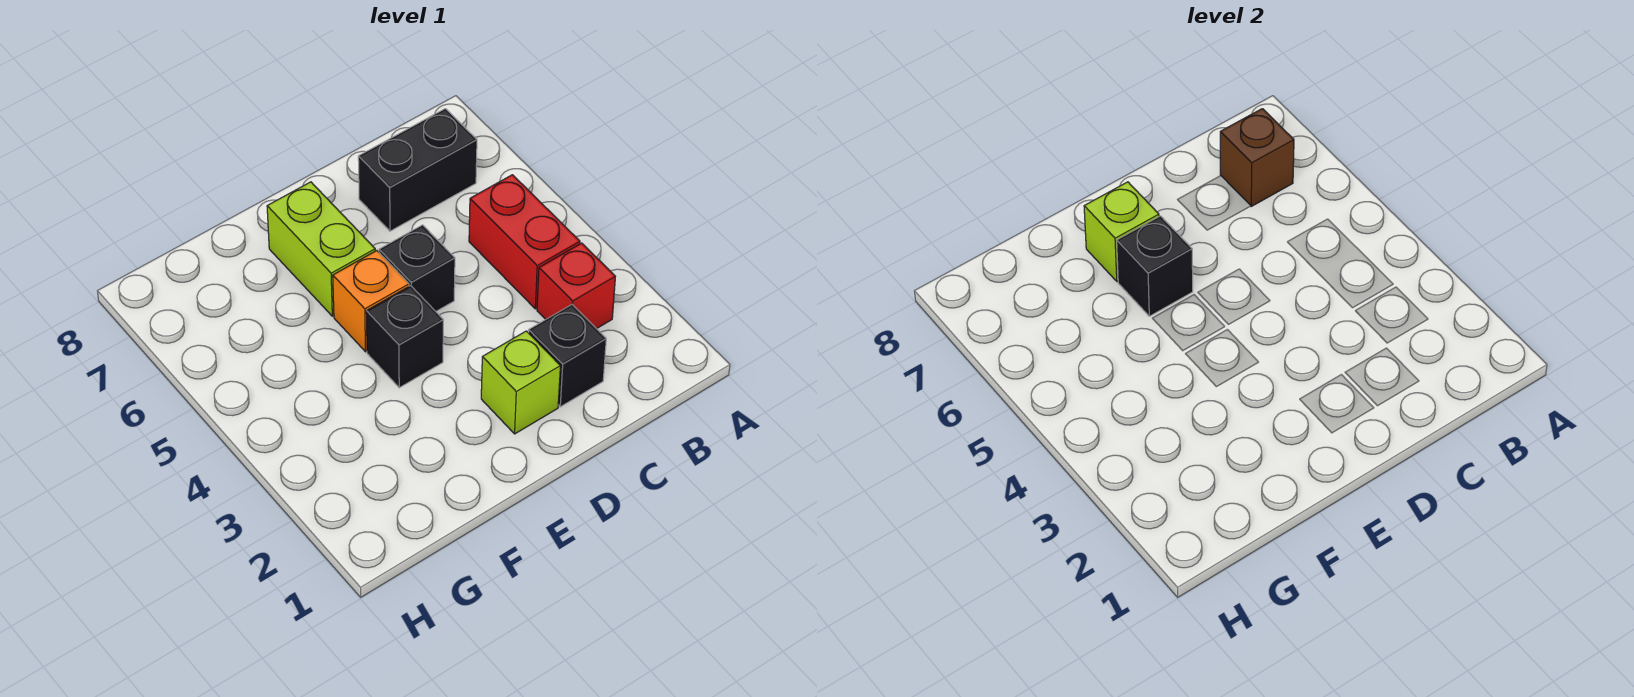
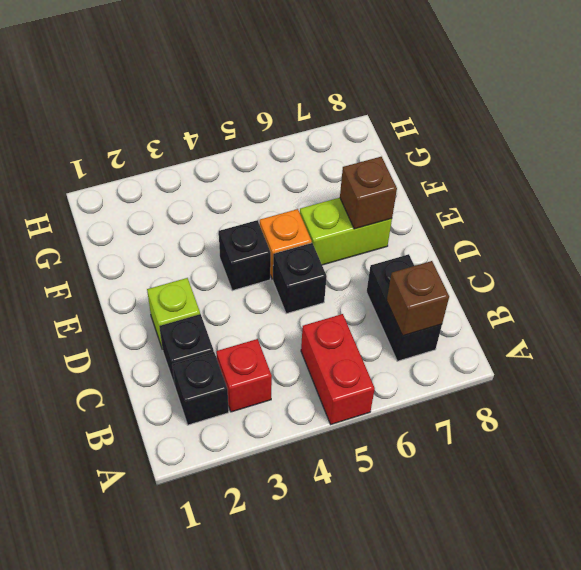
red 1x2 brick [469,175,580,309] -> red 1x2 brick turned to [301,314,375,424]
black 1x1 brick [1117,216,1193,316] -> black 1x1 brick moved to [172,352,229,425]
lime 1x1 brick [1084,182,1159,281] -> brown 1x1 brick [340,157,397,229]

